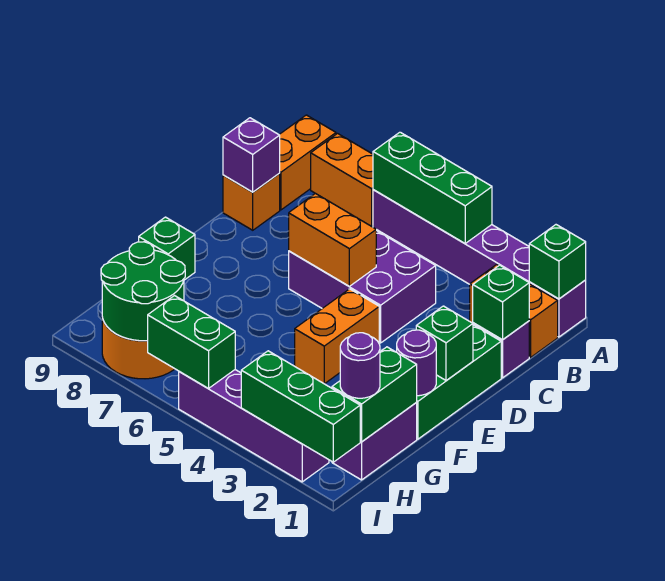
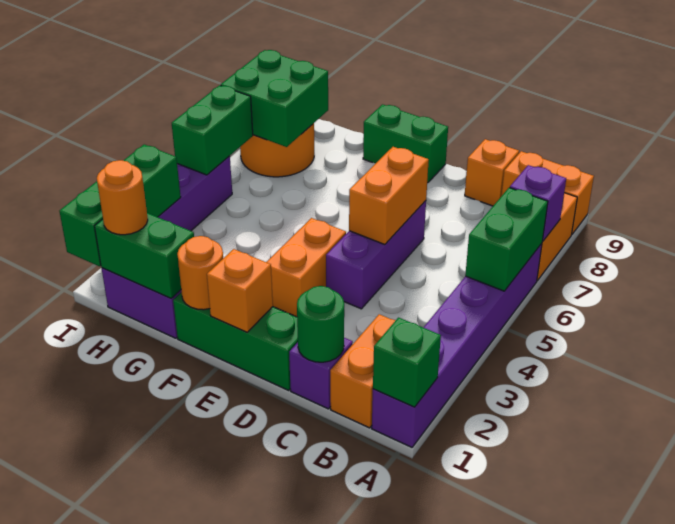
green 1x3 brick [373,132,492,243] -> green 1x2 brick [465,188,548,291]
green 1x1 brick [473,265,529,340] -> green 1x1 round brick [297,286,344,362]
purple 2x3 brick [289,231,436,343] -> purple 1x3 brick [326,201,426,309]
purple 1x1 brick [223,118,280,192] -> purple 1x1 brick moved to [510,165,566,241]
green 1x1 brick [416,306,473,380] -> orange 1x1 brick [207,249,273,332]
orange 1x2 brick [295,289,379,384] -> orange 1x2 brick turned to [267,218,346,317]
purple 1x1 round brick [397,330,436,396] -> orange 1x1 round brick [177,236,223,310]
green 1x1 brick [139,217,195,280] -> green 1x2 brick [363,104,448,183]
purple 1x1 round brick [340,333,380,398] -> orange 1x1 round brick [97,160,148,235]
green 2x2 round brick [101,242,185,341] -> green 2x2 brick [221,50,328,147]

